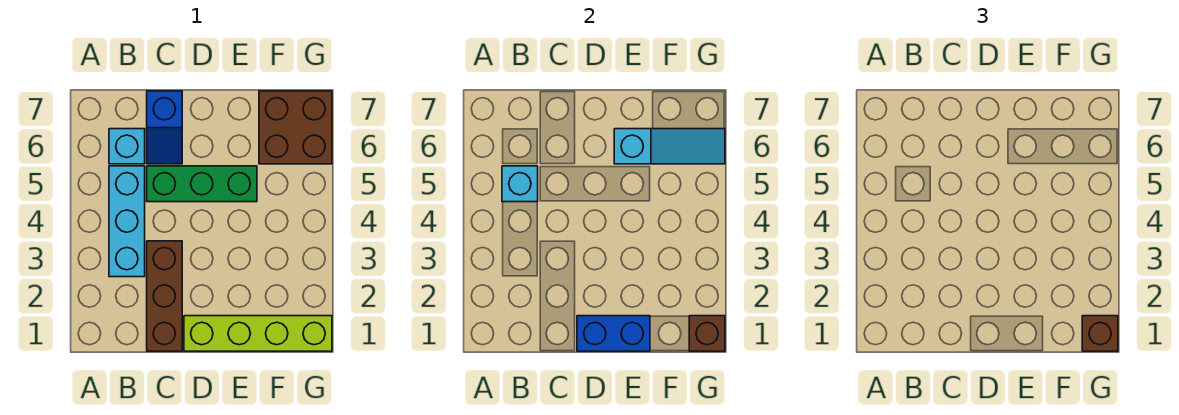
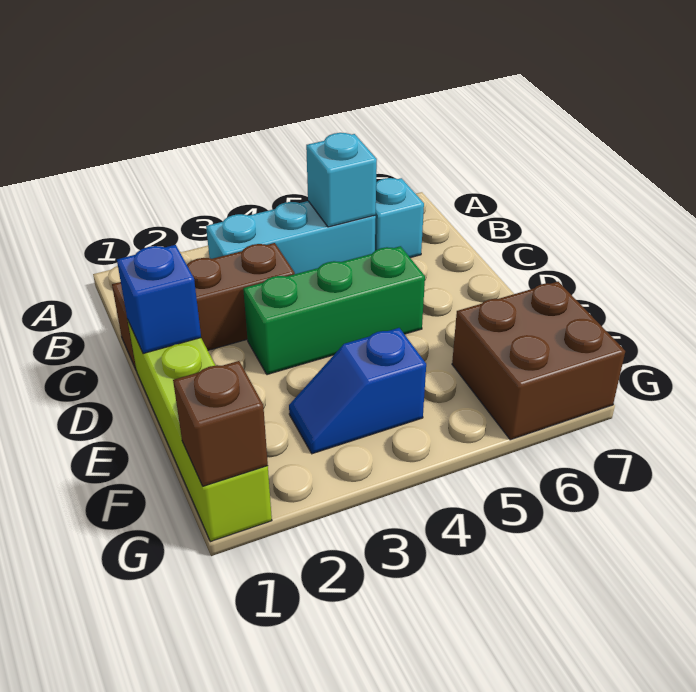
green 1x3 brick [147,166,257,202] -> green 1x3 brick turned to [243,246,425,375]
blue 1x2 slope [147,91,182,164] -> blue 1x2 slope moved to [289,328,426,454]
blue 1x2 brick [577,316,650,351] -> blue 1x1 brick [117,245,201,354]
cyan 1x3 slope [614,129,725,164] -> none
brown 1x1 brick [1082,316,1118,351] -> none

